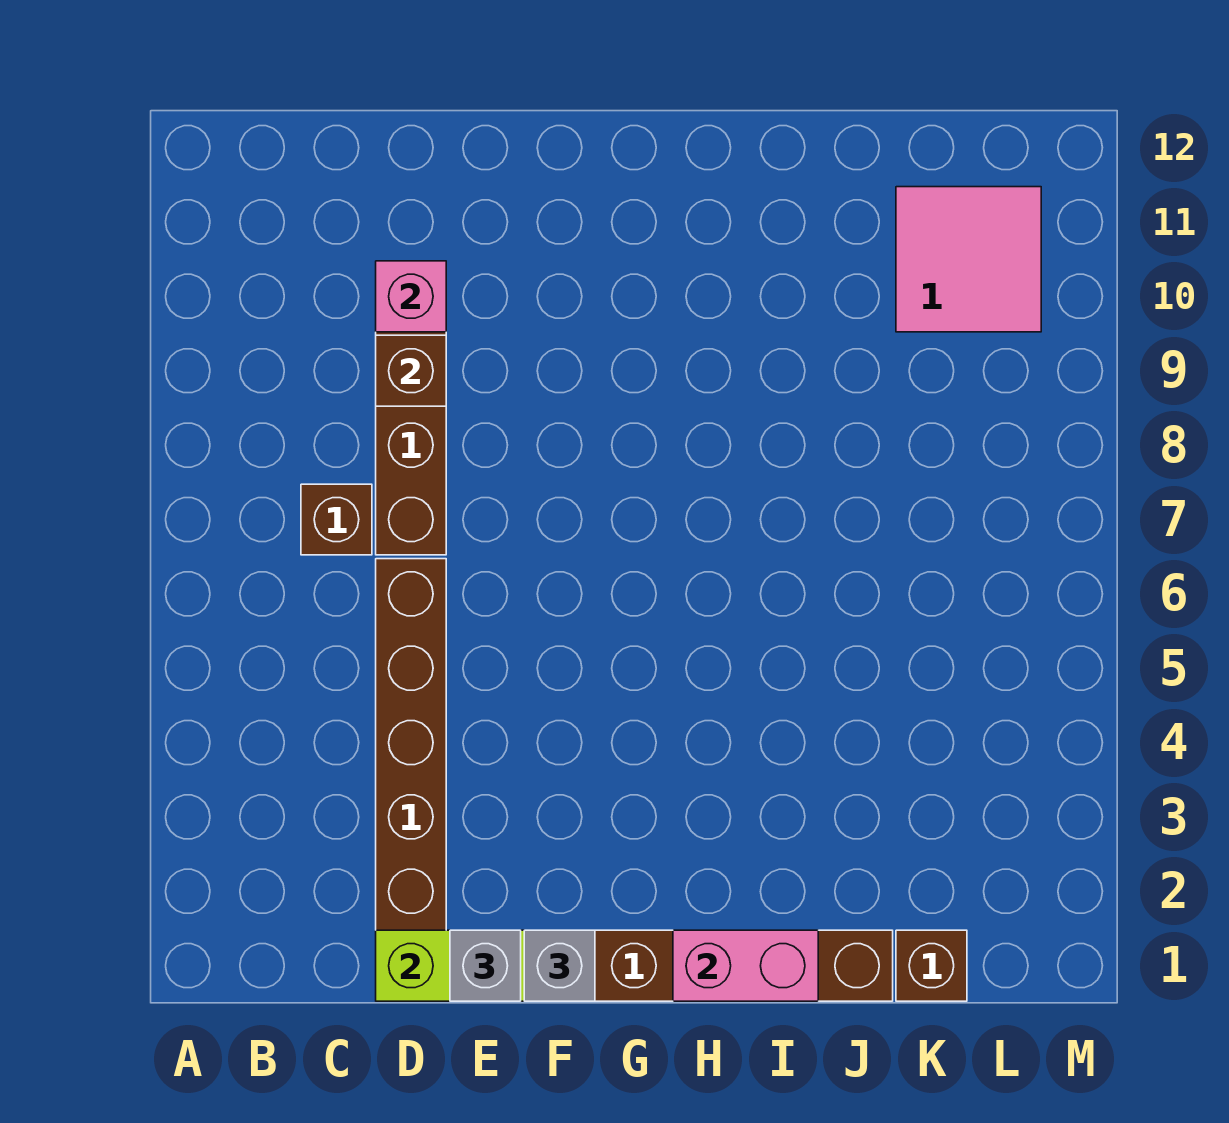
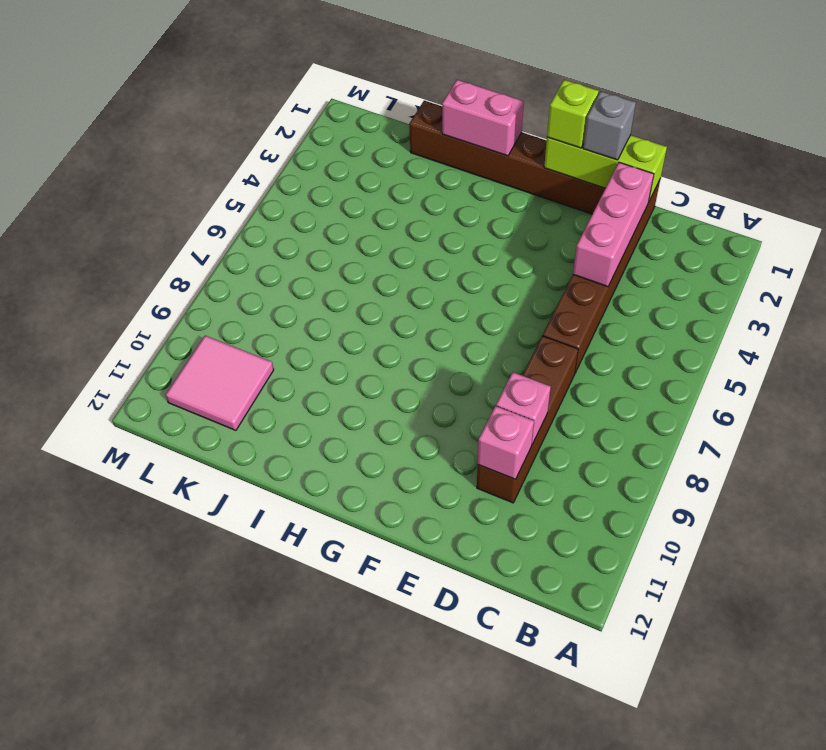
brown 1x1 brick [301,484,372,555] -> none
none -> pink 1x3 brick [573,163,654,287]
brown 1x1 brick [376,335,446,406] -> pink 1x1 brick [496,372,551,444]
grey 1x1 brick [524,930,595,1001] -> lime 1x1 brick [547,80,599,148]
brown 1x1 brick [896,930,967,1001] -> none

